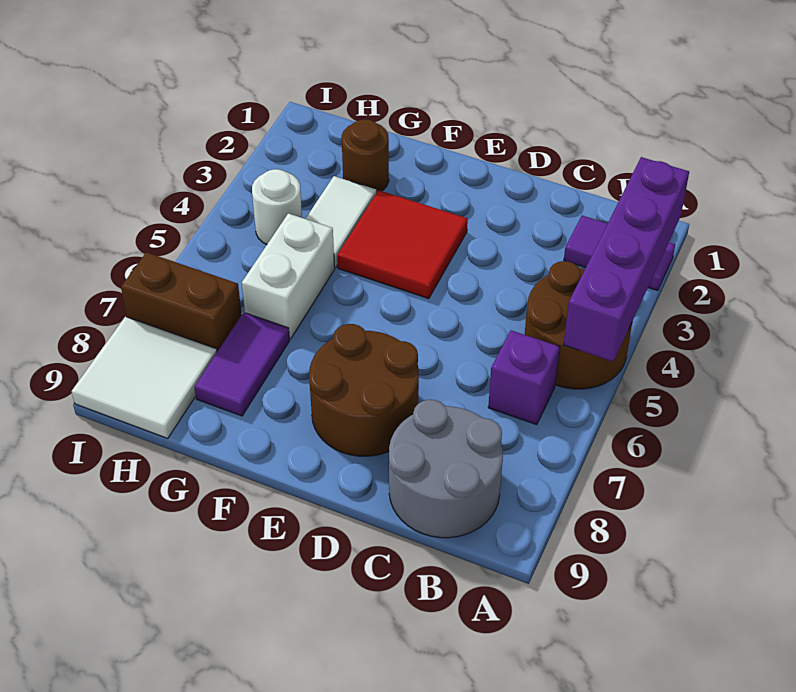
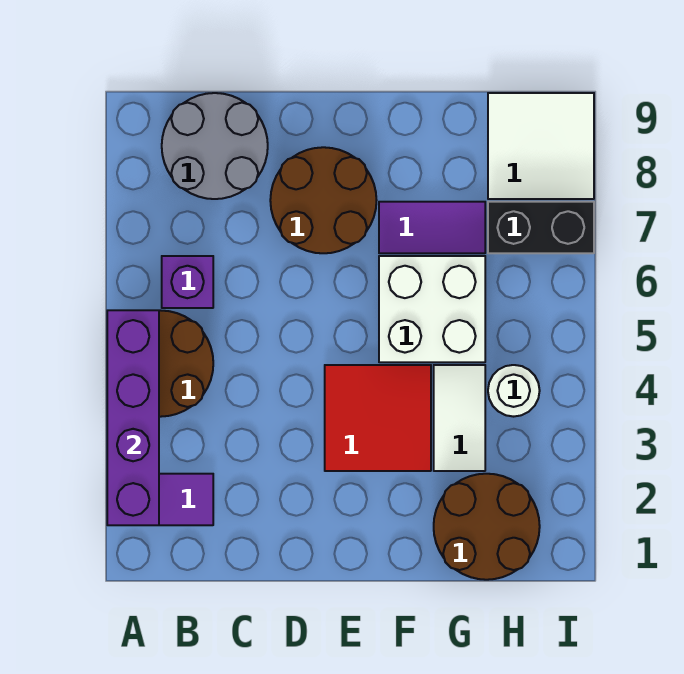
brown 1x1 round brick [342,119,389,193] -> brown 2x2 round brick [434,474,540,580]
white 1x2 brick [242,213,335,339] -> white 2x2 brick [379,256,485,362]
purple 1x2 tile [195,312,290,416] -> purple 1x2 tile turned to [379,202,485,253]
brown 1x2 brick [121,252,242,352] -> black 1x2 brick [488,202,594,253]

